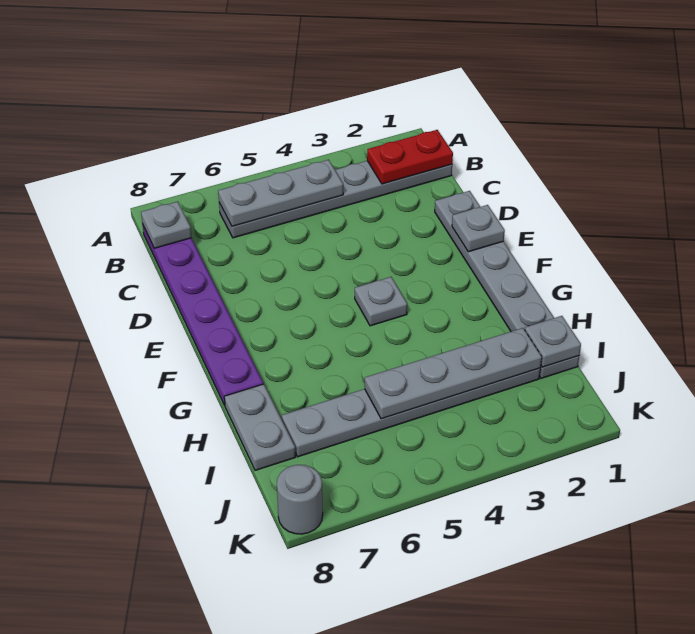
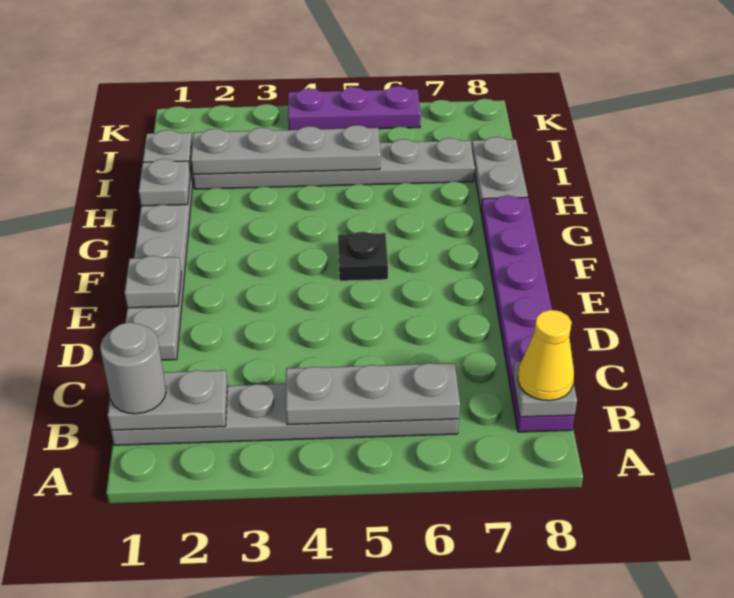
red 1x2 plate [367,130,453,184] -> grey 1x2 plate [108,370,228,430]
none -> yellow 1x1 cone [518,310,574,401]
grey 1x1 plate [355,277,407,326] -> grey 1x1 plate moved to [139,159,190,206]
none -> black 1x1 plate [338,231,388,281]
none -> purple 1x3 plate [288,86,421,130]
grey 1x1 round brick [277,465,323,534] -> grey 1x1 round brick moved to [100,322,166,414]

